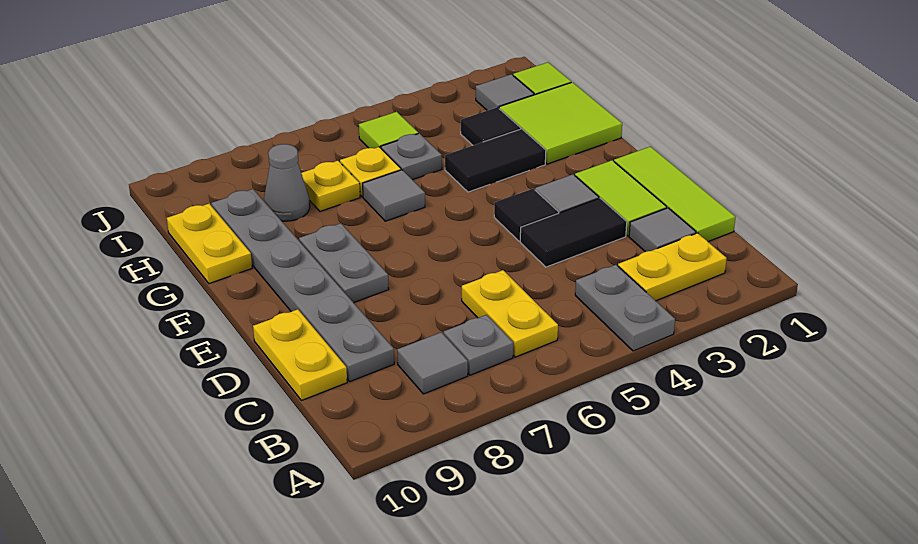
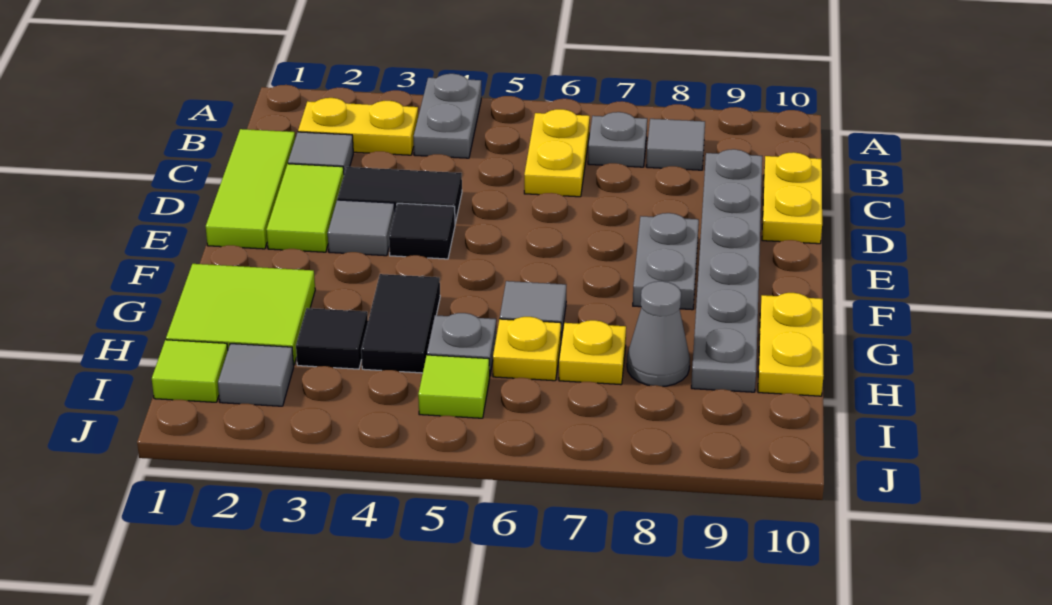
black 1x2 tile [445,129,546,192] -> black 1x2 tile turned to [361,274,440,373]

